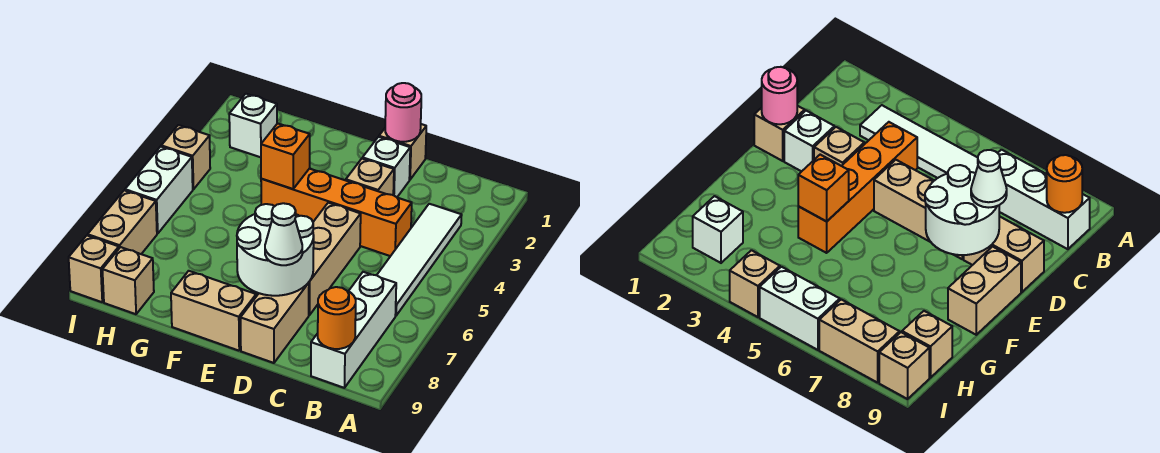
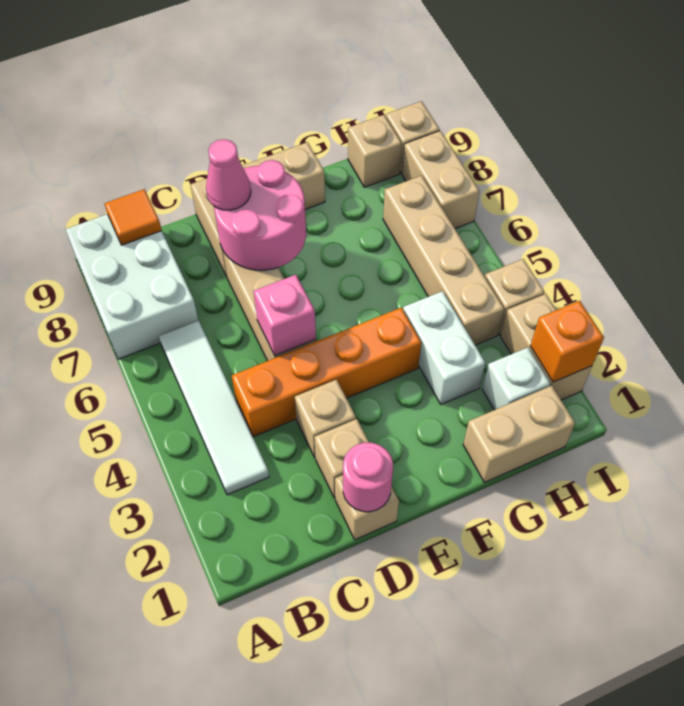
white 1x3 brick [311,272,396,388] -> white 2x3 brick [65,214,198,359]
orange 1x1 round brick [318,287,356,349] -> orange 1x1 tile [105,189,162,245]
white 1x1 brick [363,137,410,197] -> tan 1x1 brick [314,419,369,498]
none -> pink 1x1 brick [254,275,316,356]
white 2x2 round brick [237,204,314,296] -> pink 2x2 round brick [214,160,306,270]
white 1x1 cone [265,203,302,265] -> pink 1x1 cone [206,139,251,210]
orange 1x1 brick [261,123,310,189] -> orange 1x1 brick moved to [530,301,604,382]
none -> tan 1x2 brick [463,386,575,482]
none -> tan 1x4 brick [383,176,504,345]
none -> tan 1x2 brick [501,294,592,400]
white 1x2 brick [125,147,193,234] -> white 1x2 brick moved to [403,291,485,404]

